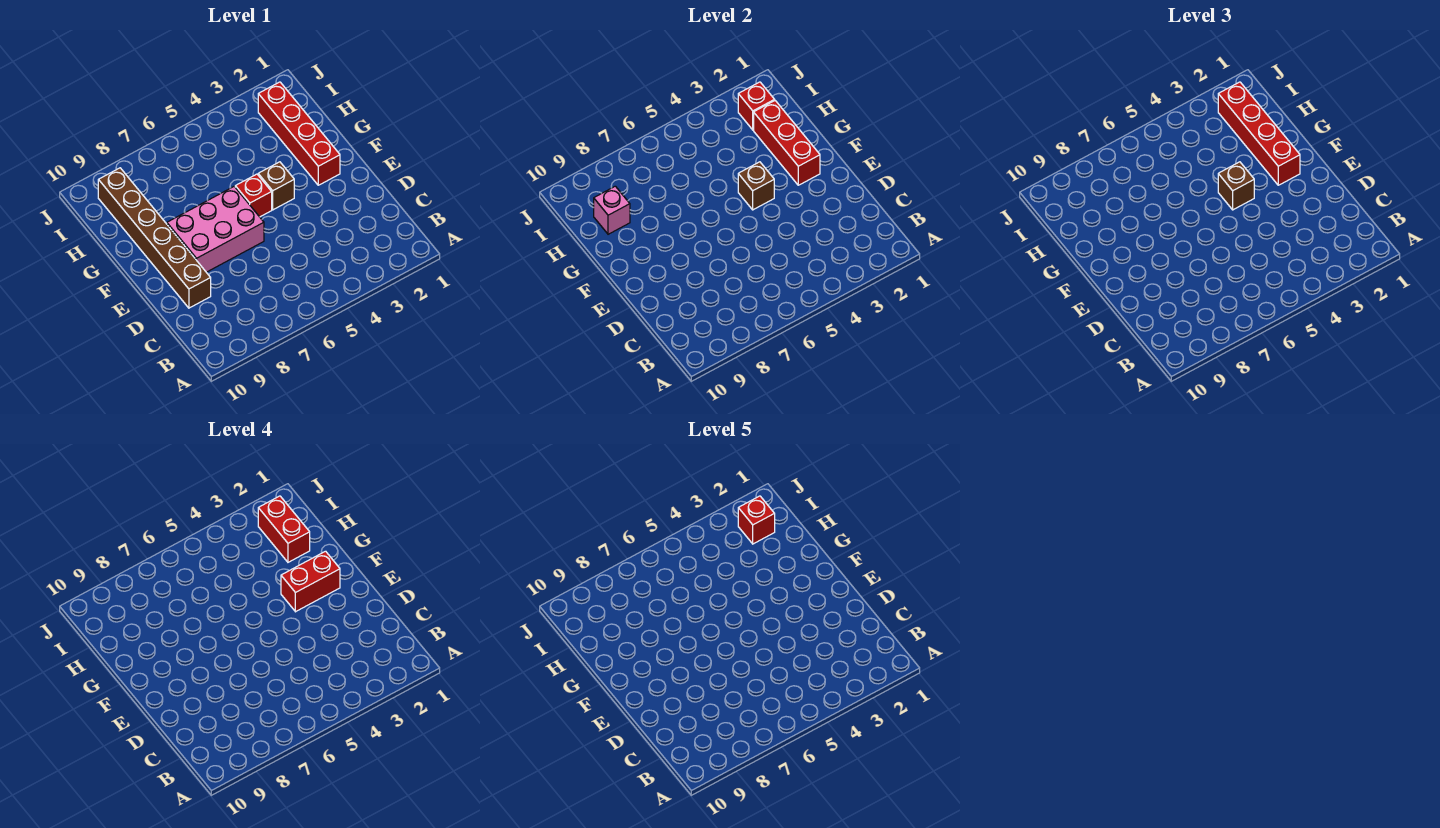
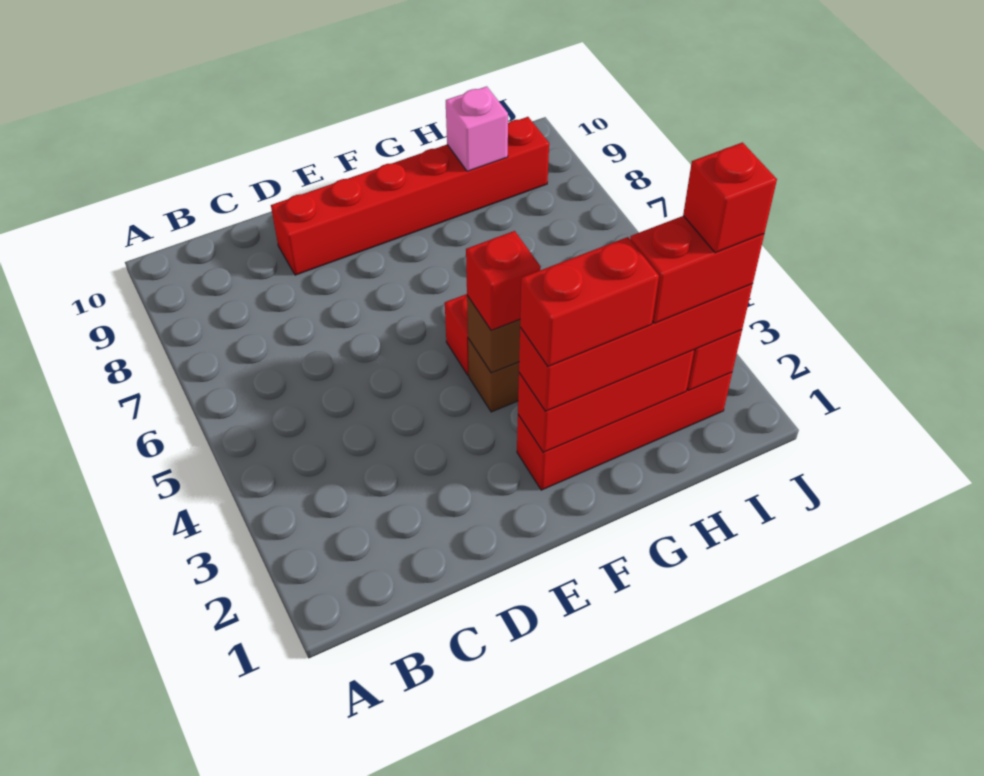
brown 1x6 brick [98,168,211,308] -> red 1x6 brick [271,117,549,275]
pink 2x3 brick [167,187,264,272] -> none
red 1x2 brick [281,551,340,612] -> red 1x2 brick turned to [520,237,659,366]
brown 1x1 brick [1218,162,1254,210] -> red 1x1 brick [466,231,541,330]

